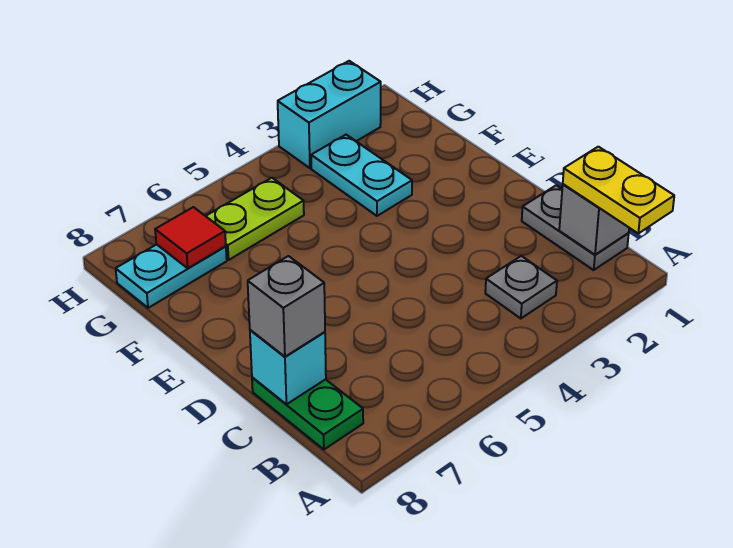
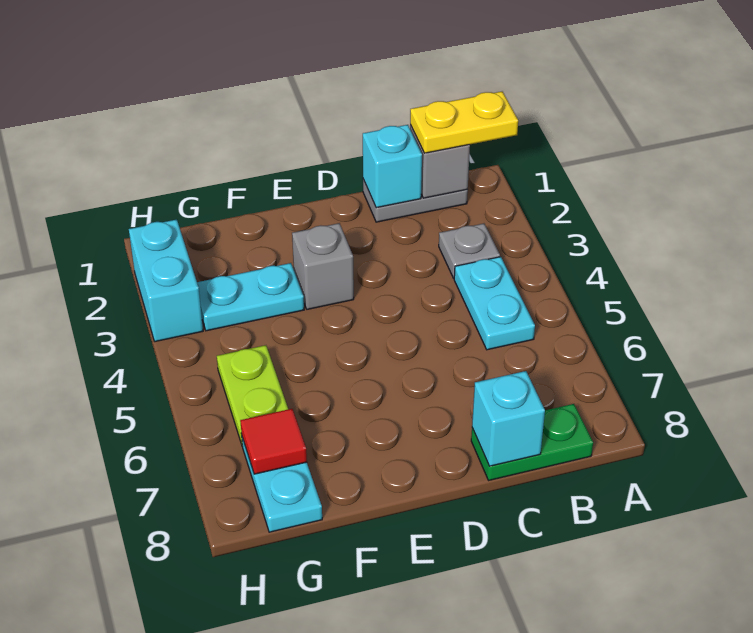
none -> cyan 1x2 plate [454,257,535,350]
none -> cyan 1x1 brick [363,125,422,208]
grey 1x1 brick [248,256,325,357] -> grey 1x1 brick moved to [292,223,354,309]

